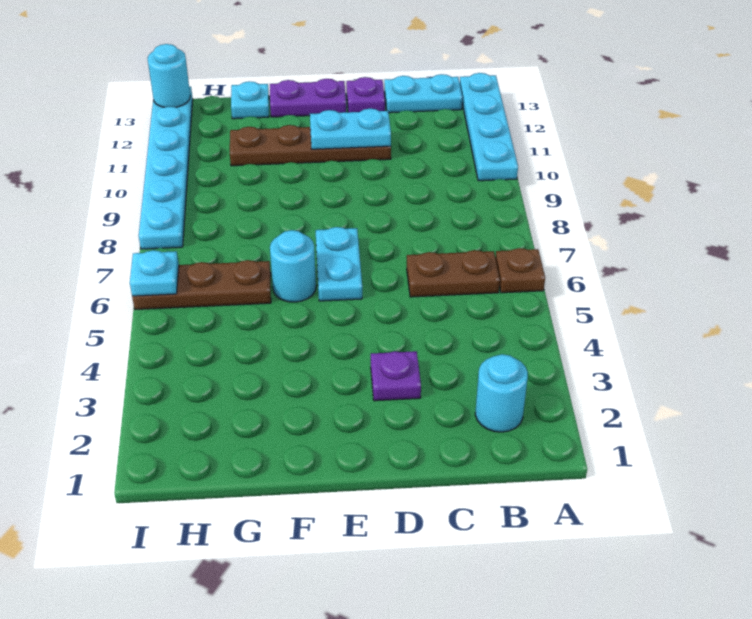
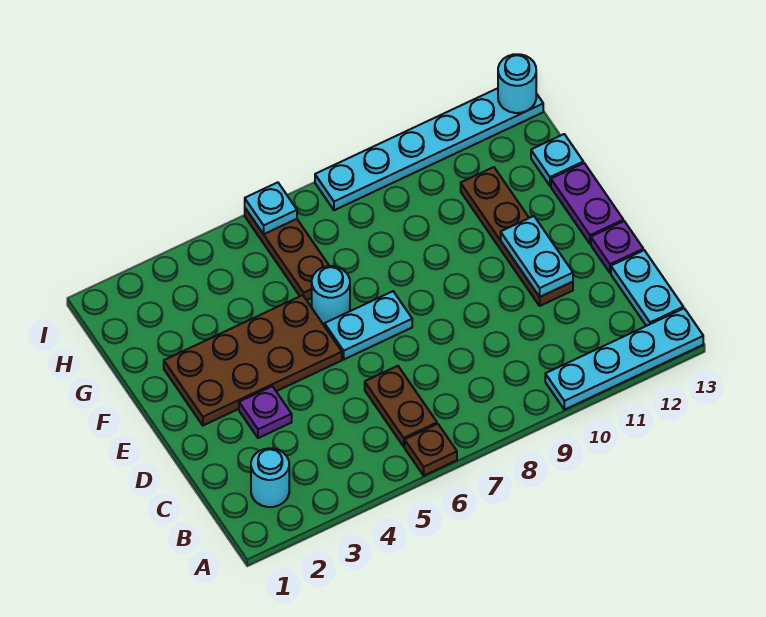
none -> brown 2x4 plate [164,295,342,426]

